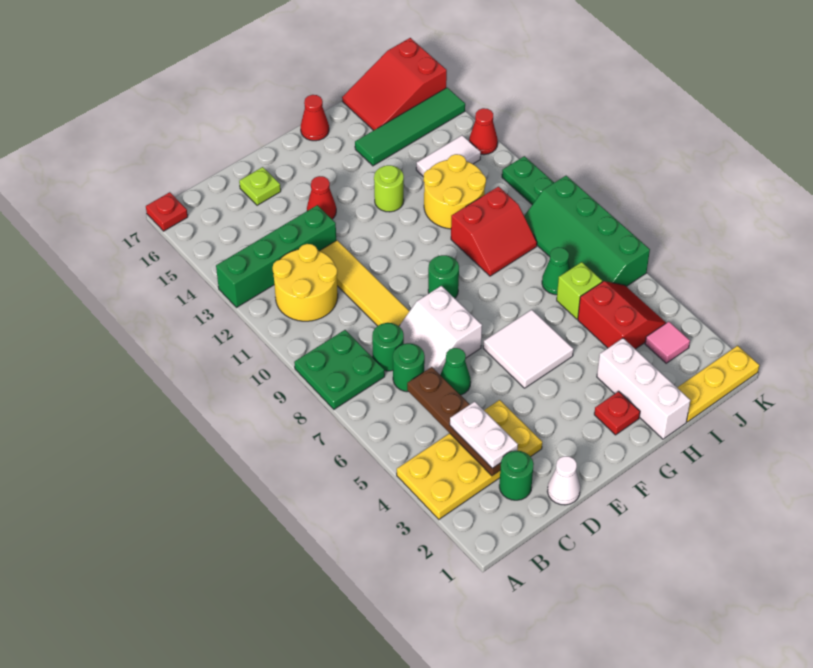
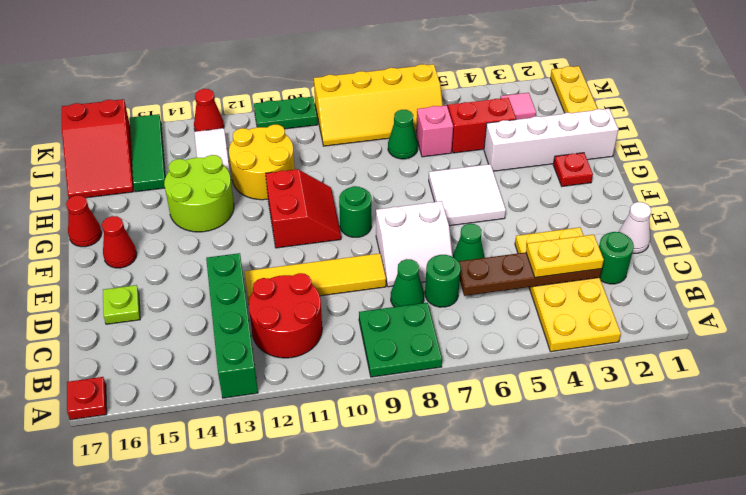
yellow 2x2 round brick [273,244,338,321] -> red 2x2 round brick [249,273,322,358]
white 1x2 plate [450,402,518,468] -> yellow 1x2 plate [526,235,604,278]
green 1x1 round brick [372,323,404,371] -> green 1x1 cone [391,259,424,307]
red 1x1 cone [307,176,336,219] -> red 1x1 cone moved to [102,216,137,268]
lime 1x1 round brick [374,165,404,212] -> lime 2x2 round brick [164,155,234,232]
white 1x3 brick [597,338,691,439] -> white 1x4 brick [484,109,618,171]
red 2x2 slope [451,187,537,276] -> red 2x2 slope moved to [266,169,341,248]
green 1x4 tile [355,88,465,166] -> green 1x3 tile [130,114,165,192]
lime 1x1 brick [557,262,602,319] -> pink 1x1 brick [416,105,453,157]
green 2x4 slope [524,176,650,287] -> yellow 2x4 slope [314,64,443,146]

